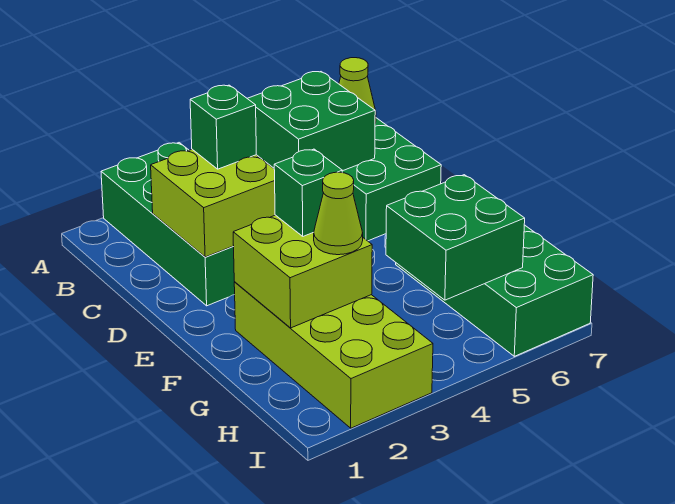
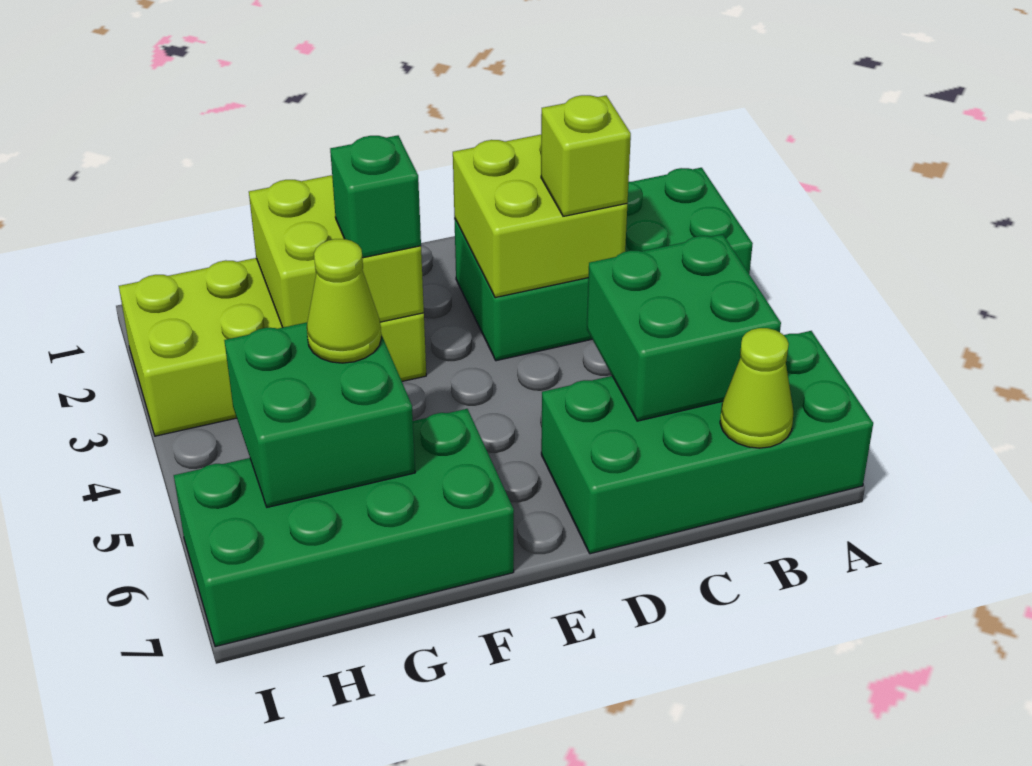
green 1x1 brick [190,85,256,169] -> lime 1x1 brick [541,95,631,216]
lime 1x1 cone [314,172,363,255] -> lime 1x1 cone moved to [307,239,381,363]

